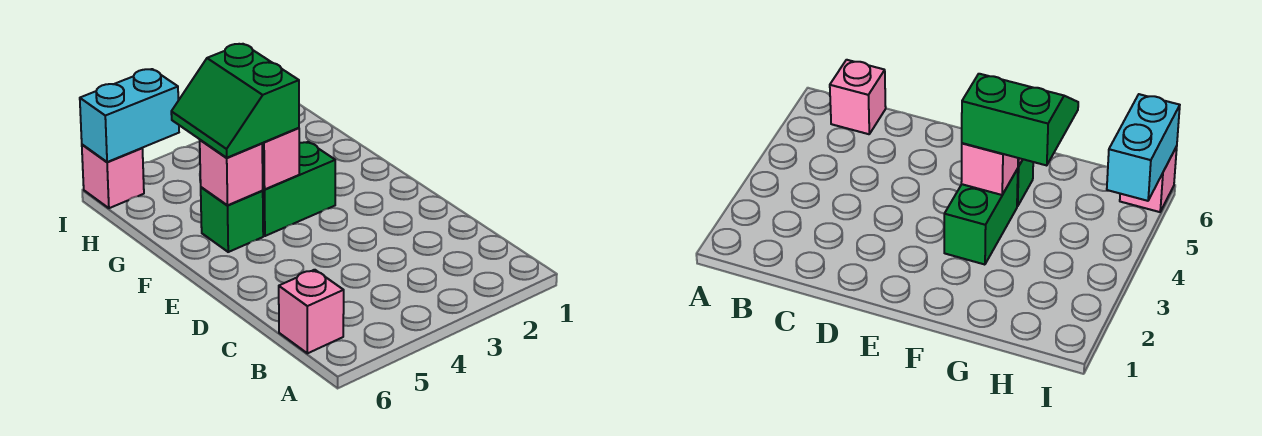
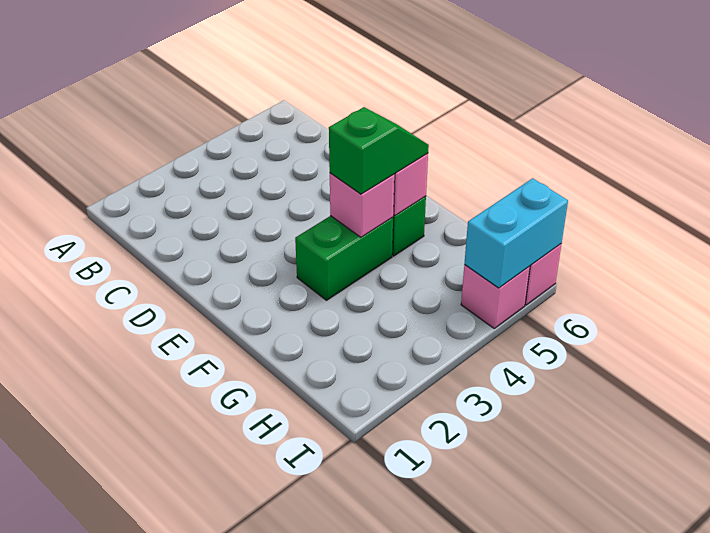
pink 1x1 brick [279,270,344,353] -> pink 1x1 brick moved to [461,265,530,328]
green 2x2 slope [171,44,299,158] -> green 1x2 slope [329,107,429,194]

